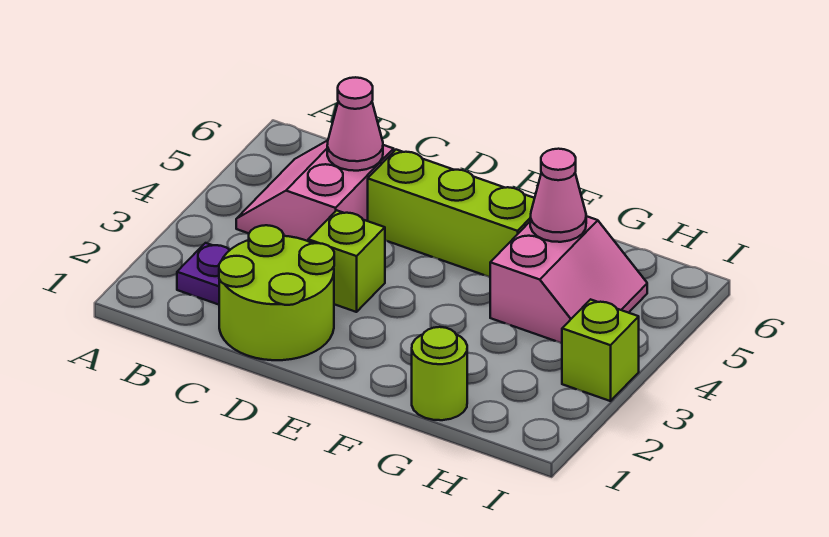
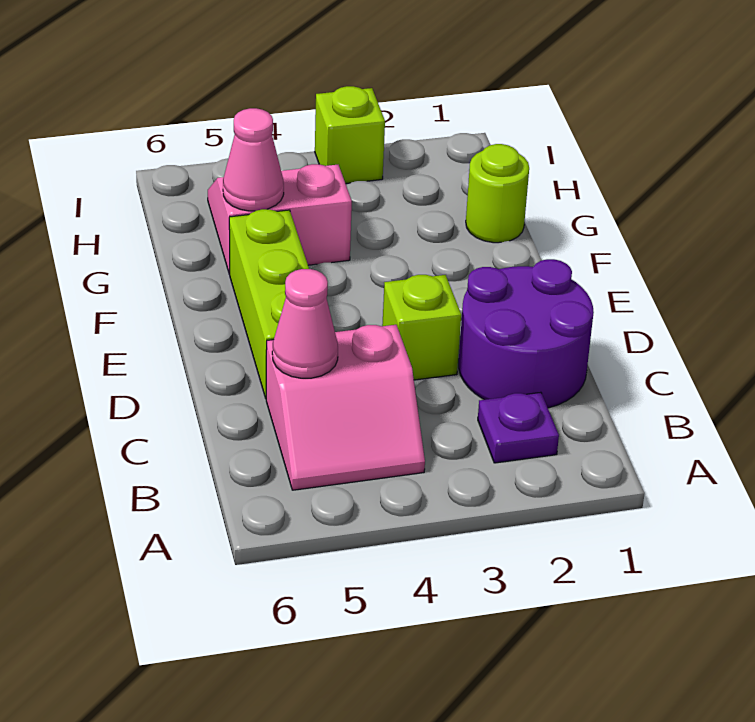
lime 2x2 round brick [219,225,334,360] -> purple 2x2 round brick [459,259,594,408]

